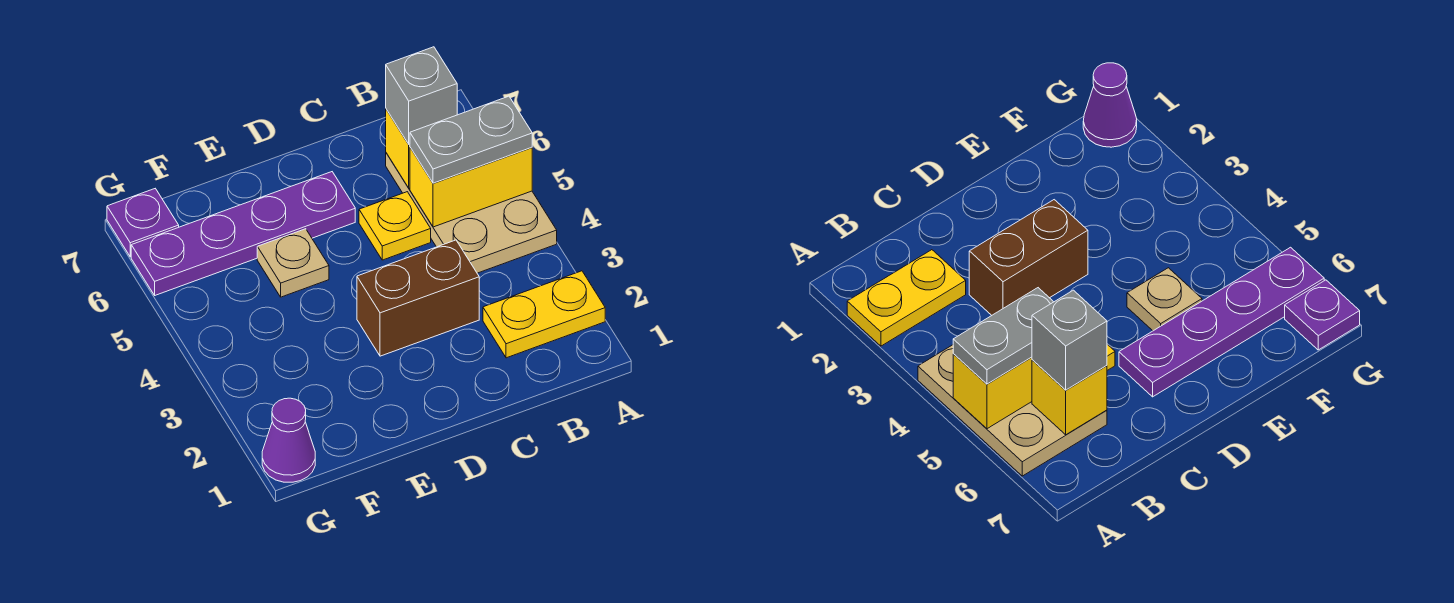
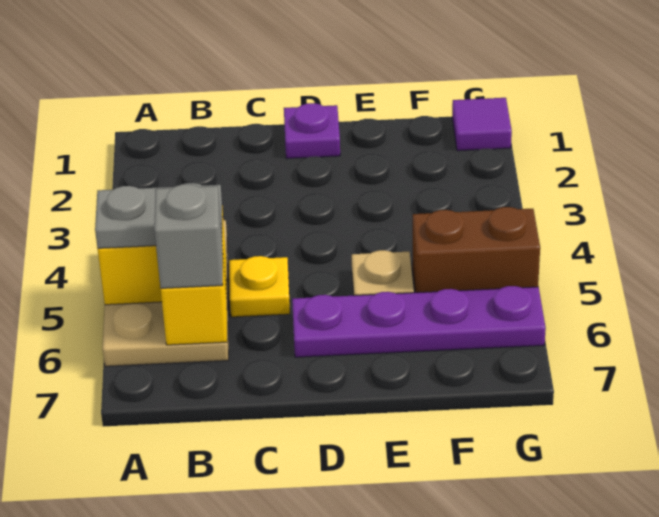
yellow 1x2 plate [483,271,605,358] -> none
brown 1x2 brick [357,240,479,356] -> brown 1x2 brick moved to [413,207,540,293]
purple 1x1 cone [262,398,315,482] -> purple 1x1 tile [452,98,512,151]
purple 1x1 plate [107,189,179,257] -> purple 1x1 plate moved to [284,103,340,159]

